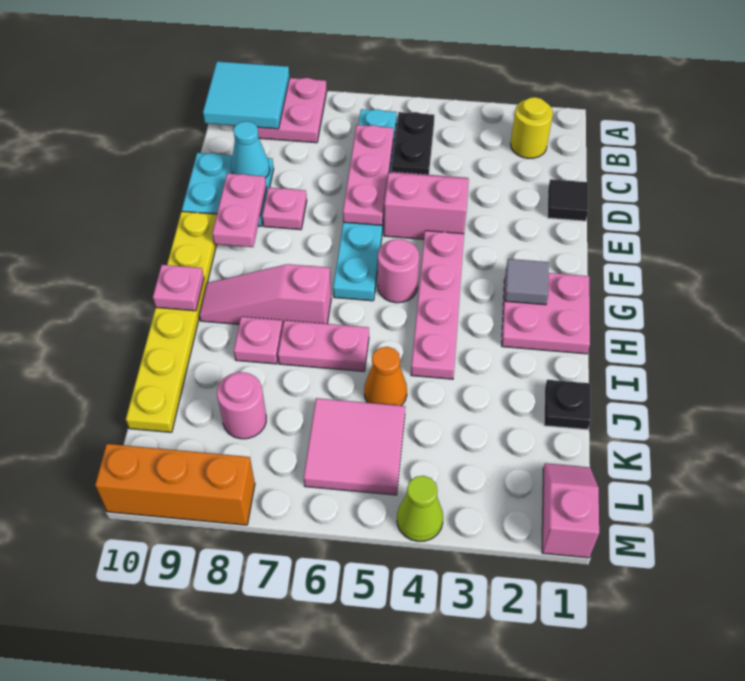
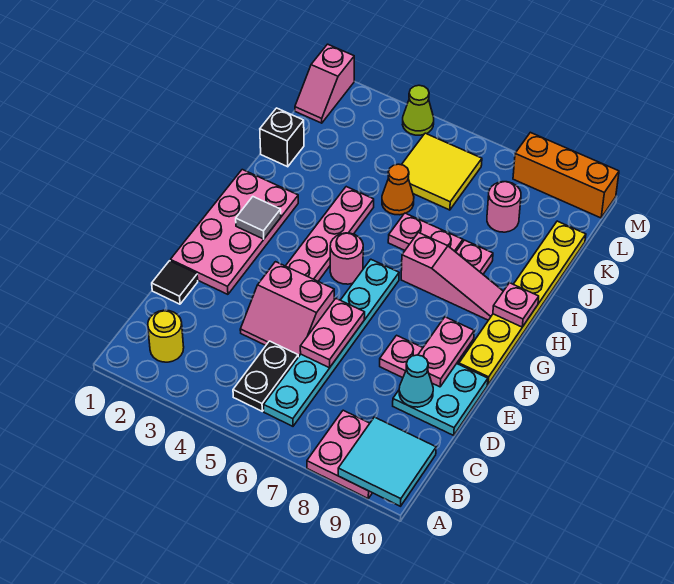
pink 1x3 plate [343,125,393,225] -> pink 1x2 plate [300,299,365,368]
pink 2x2 plate [502,273,590,354] -> pink 2x4 plate [170,170,298,294]
black 1x1 plate [544,380,591,430] -> black 1x1 brick [260,108,304,167]
pink 2x2 tile [304,398,405,495] -> yellow 2x2 tile [402,133,482,210]

